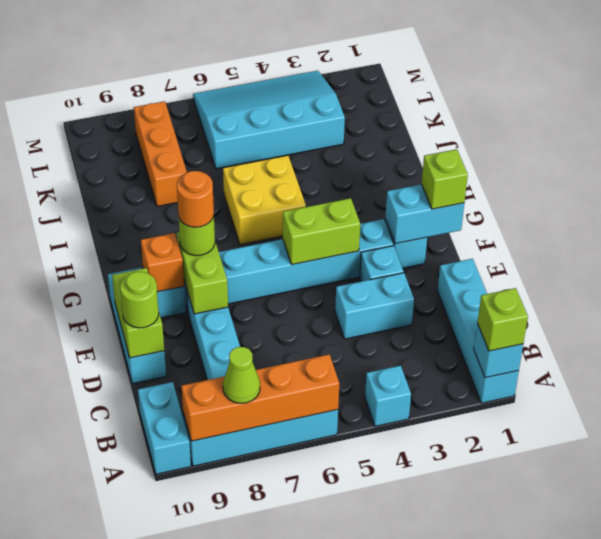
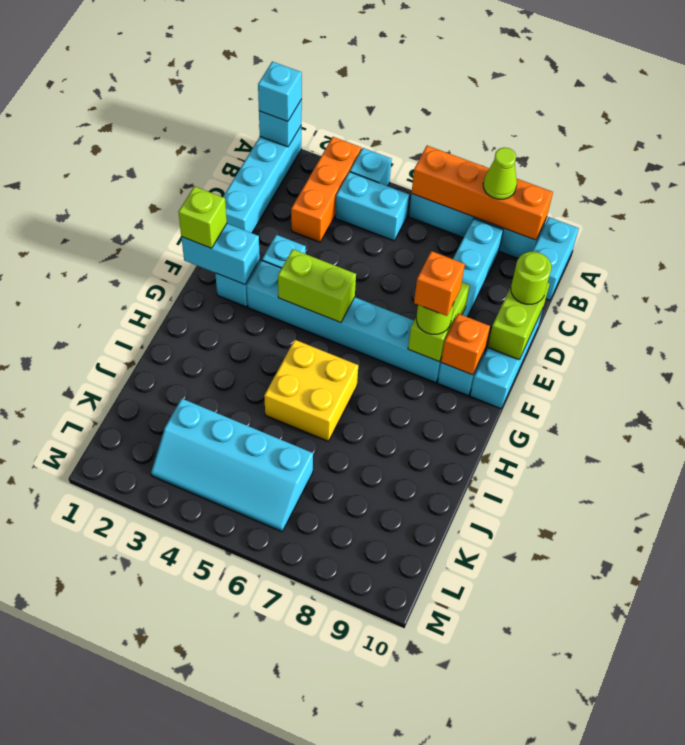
lime 1x1 brick [477,288,528,351] -> cyan 1x1 brick [258,62,302,122]
cyan 1x2 brick [335,273,414,339] -> cyan 1x2 brick moved to [335,172,409,241]
orange 1x1 round brick [177,171,214,227] -> orange 1x1 brick [414,251,465,316]
orange 1x3 brick [134,101,187,206] -> orange 1x3 brick moved to [291,137,361,242]
cyan 3x4 slope [193,71,345,169] -> cyan 2x4 slope [151,399,313,531]

